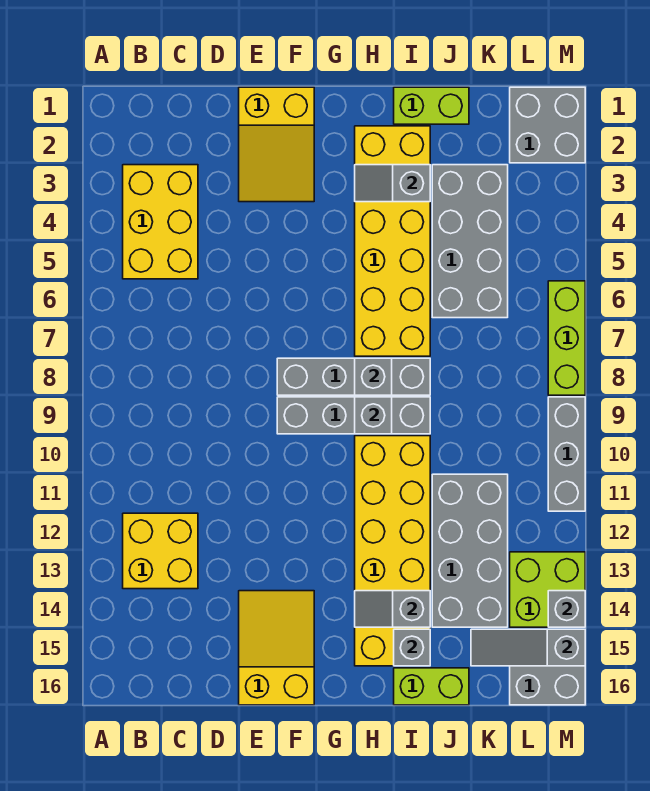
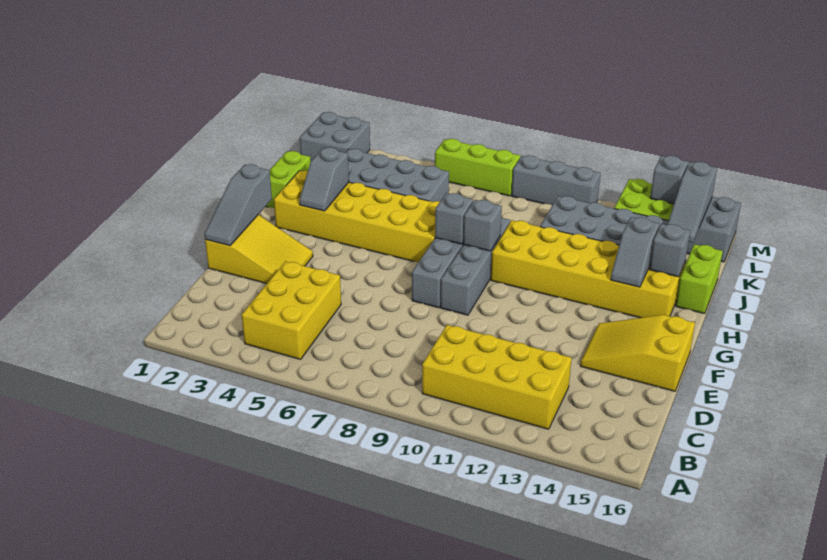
yellow 2x3 brick [123,165,198,279] -> yellow 2x3 brick turned to [242,261,341,359]
yellow 2x2 brick [123,513,198,589] -> yellow 2x4 brick [422,325,571,429]
none -> grey 1x3 slope [204,164,272,246]

